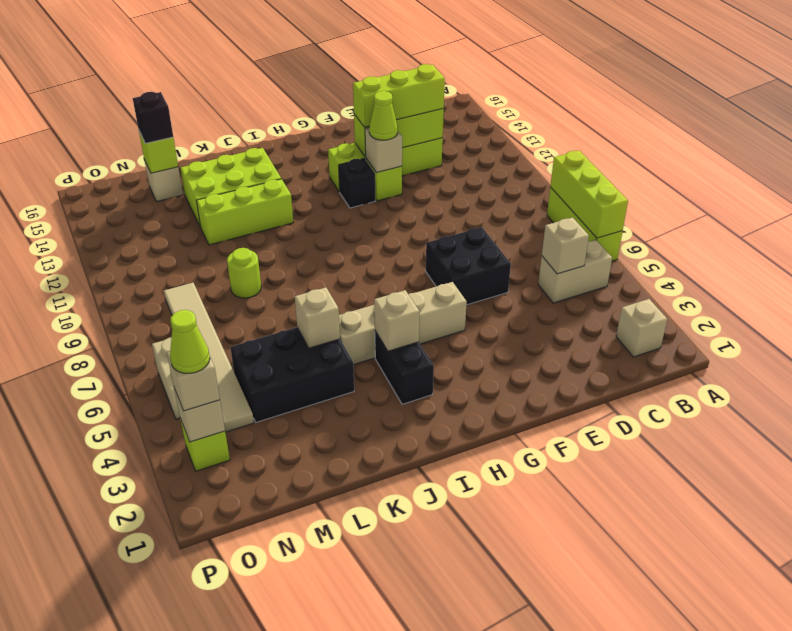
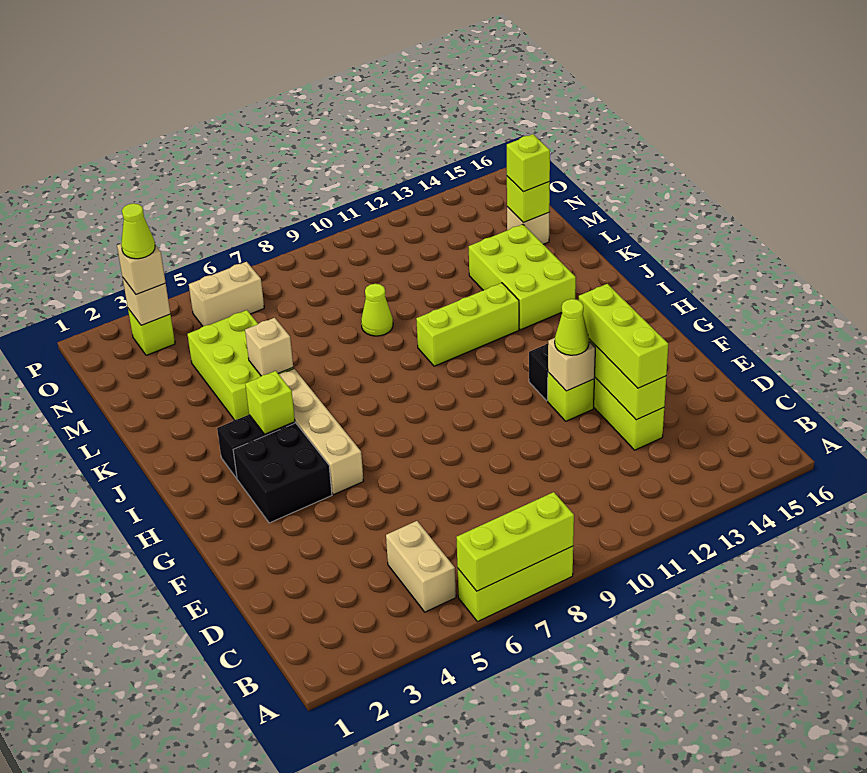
tan 1x1 brick [616,299,667,357] -> none
tan 1x1 brick [542,217,589,274] -> none
black 2x2 brick [426,227,511,305] -> black 2x2 brick moved to [233,423,332,523]
tan 1x1 brick [374,290,419,351] -> lime 1x1 brick [245,371,295,434]
lime 1x3 brick [196,179,293,245] -> lime 1x3 brick turned to [416,283,519,366]
black 2x3 brick [230,327,354,422] -> lime 2x3 brick [187,310,294,420]
lime 1x1 round brick [227,248,261,298] -> lime 1x1 cone [361,284,393,336]
black 1x1 brick [133,92,173,143] -> lime 1x1 brick [507,134,550,192]
tan 1x6 tile [164,283,254,432] -> none

